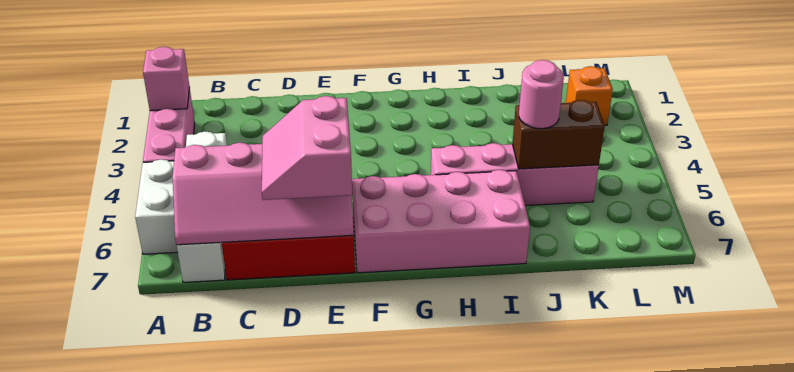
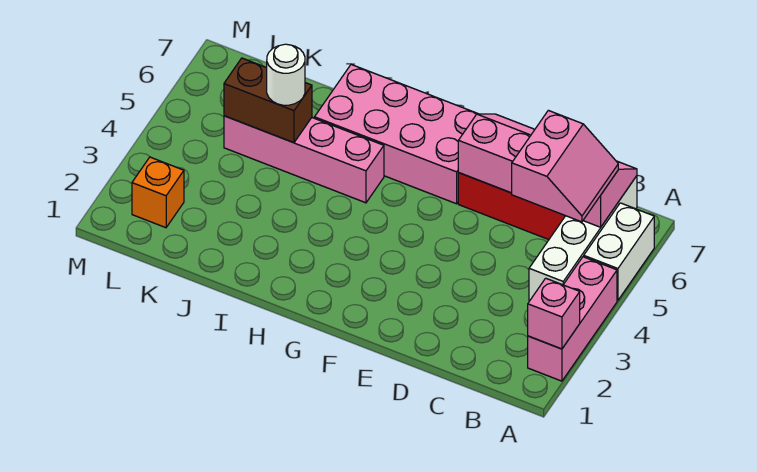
pink 2x2 slope [262,96,352,200] -> pink 2x2 slope moved to [512,110,618,222]
pink 1x1 round brick [519,60,564,129] -> white 1x1 round brick [267,44,305,105]

